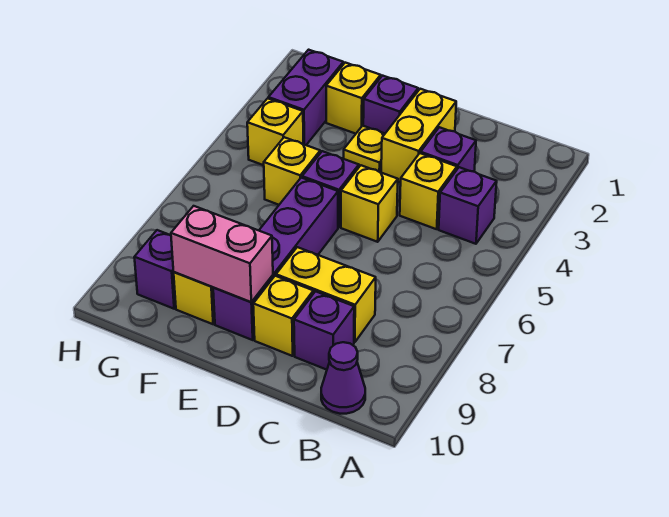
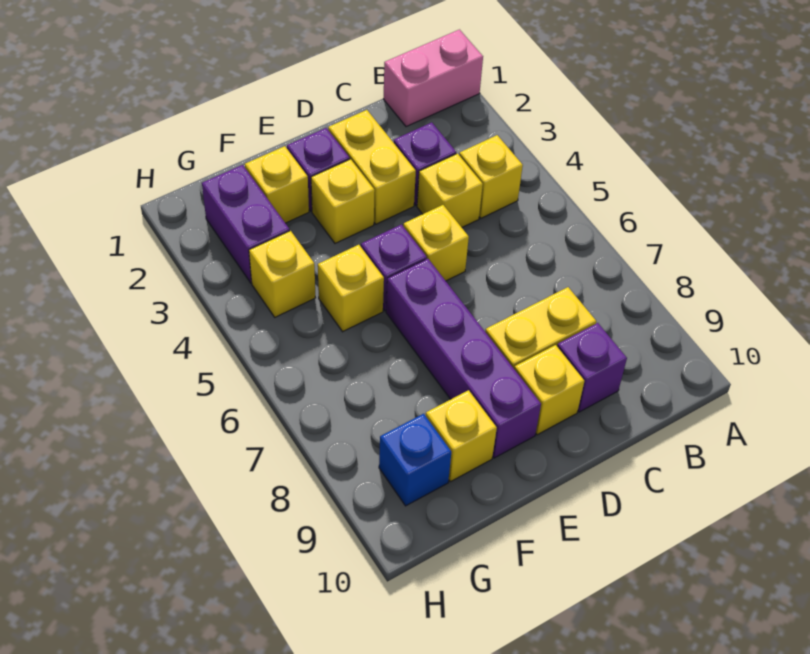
purple 1x1 brick [439,167,497,244] -> yellow 1x1 brick [459,135,523,218]
purple 1x1 cone [321,342,365,414] -> none
yellow 1x1 plate [344,126,385,173] -> yellow 1x1 brick [311,159,375,243]
pink 1x2 brick [171,206,273,302] -> pink 1x2 brick moved to [384,30,483,127]
purple 1x1 brick [134,230,176,309] -> blue 1x1 brick [379,414,451,506]

